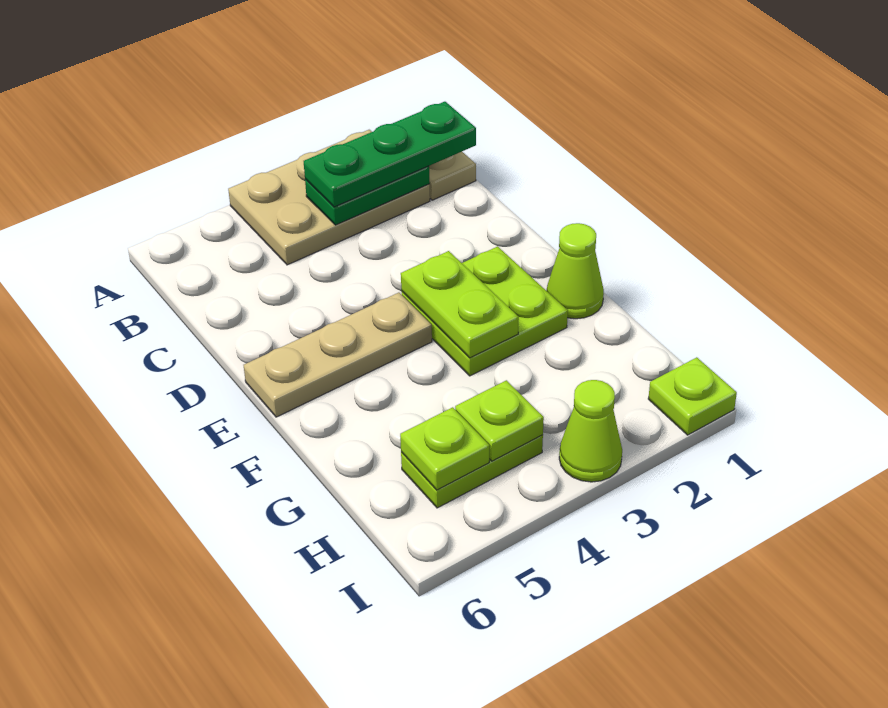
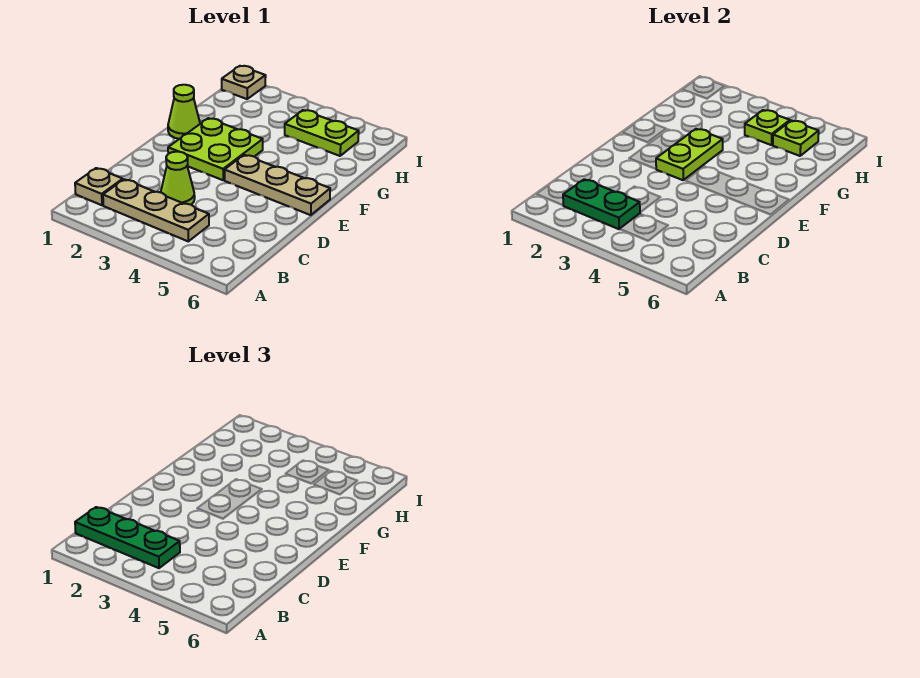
tan 2x3 plate [228,130,430,265] -> tan 1x3 plate [103,179,209,241]
lime 1x1 plate [648,357,737,435] -> tan 1x1 plate [222,66,266,99]
lime 1x1 cone [559,380,622,482] -> lime 1x1 cone moved to [161,152,195,205]

